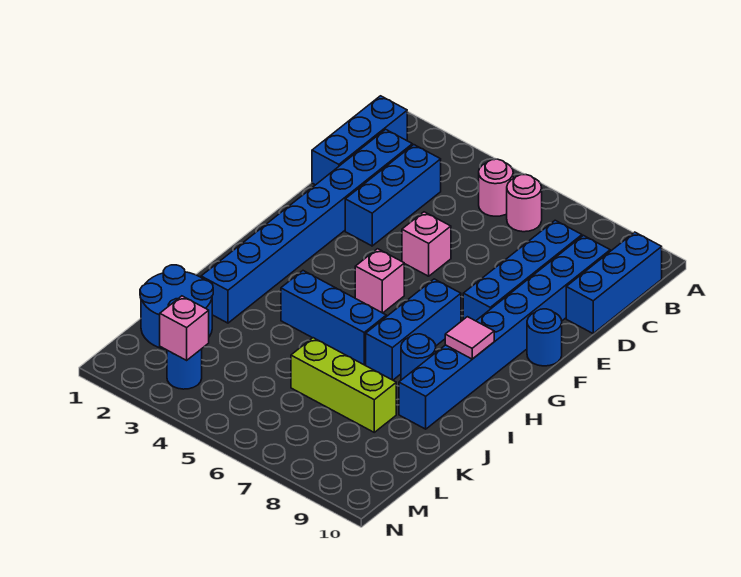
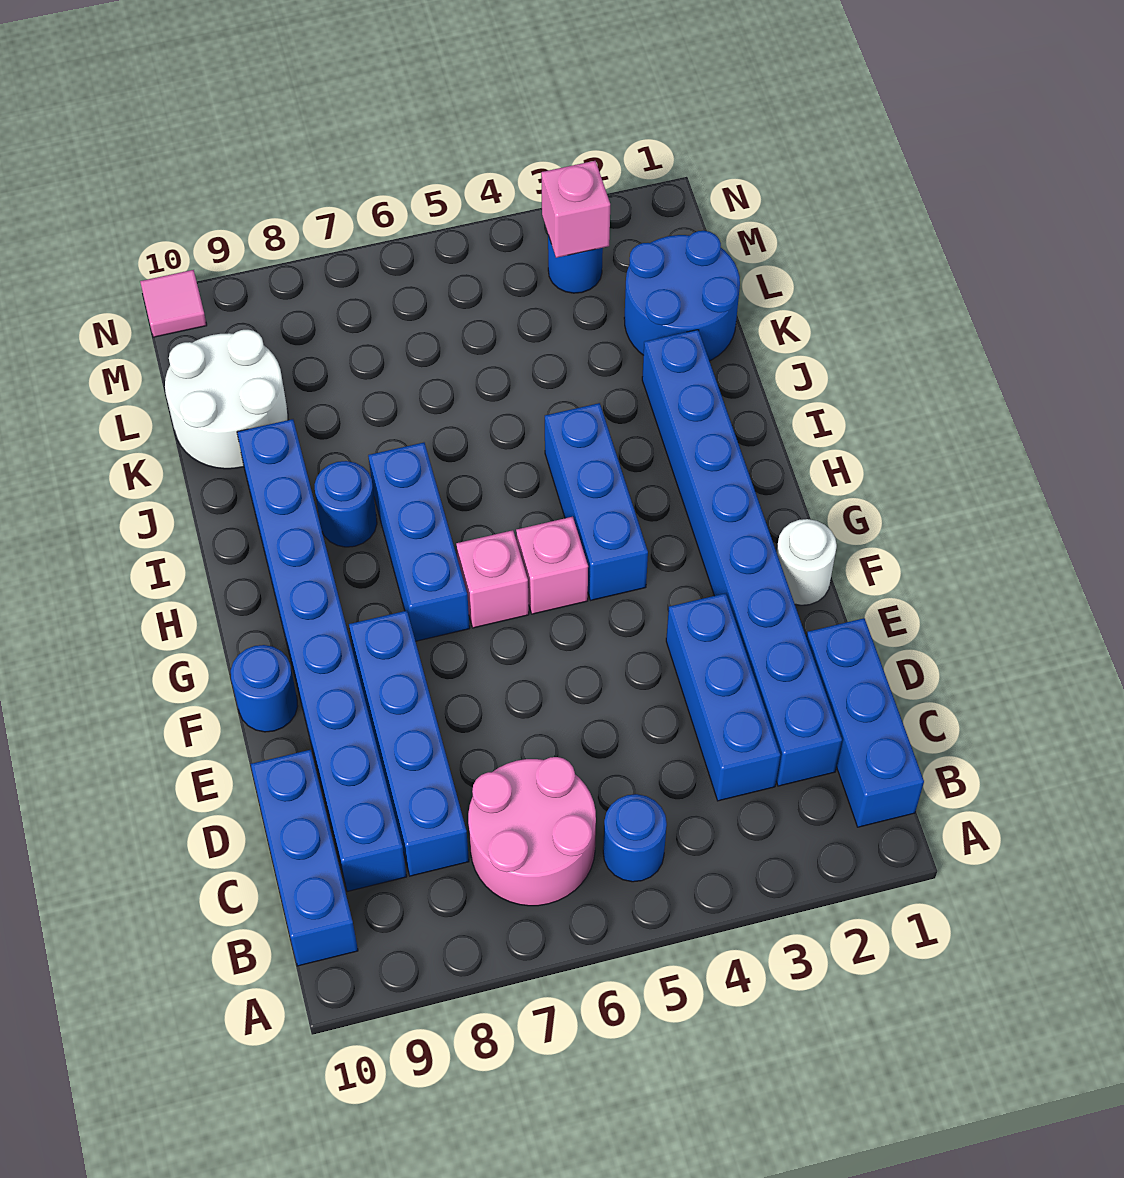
pink 1x1 round brick [479,159,513,216] -> blue 1x1 round brick [603,794,667,882]
pink 1x1 round brick [507,175,542,232] -> pink 2x2 round brick [468,757,596,906]
pink 1x1 brick [402,212,451,276] -> pink 1x1 brick moved to [456,530,529,628]
none -> white 1x1 round brick [777,519,837,605]
pink 1x1 tile [445,317,494,359] -> pink 1x1 tile moved to [140,270,207,337]
blue 1x3 brick [281,271,386,365] -> blue 1x3 brick turned to [545,403,648,600]
lime 1x3 brick [291,338,396,432] -> none
none -> white 2x2 round brick [165,330,288,469]

